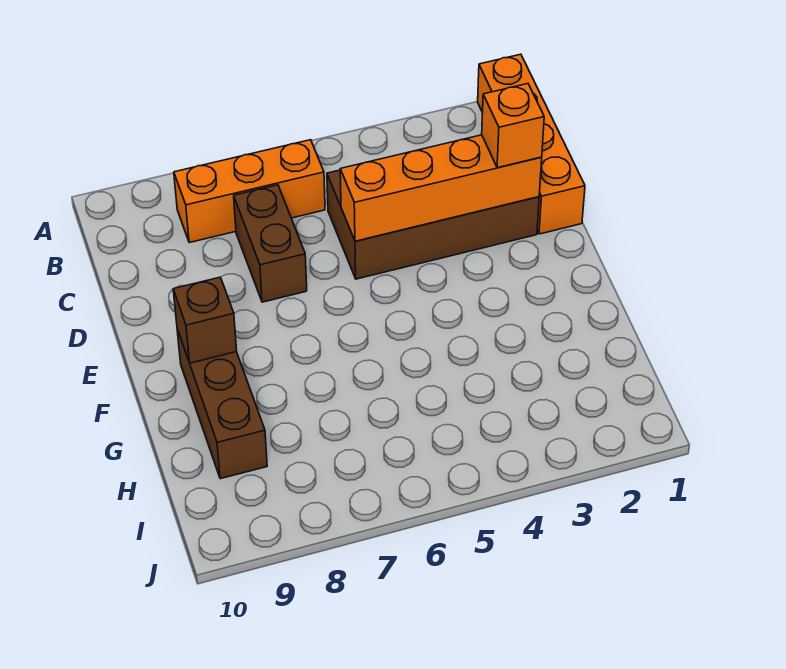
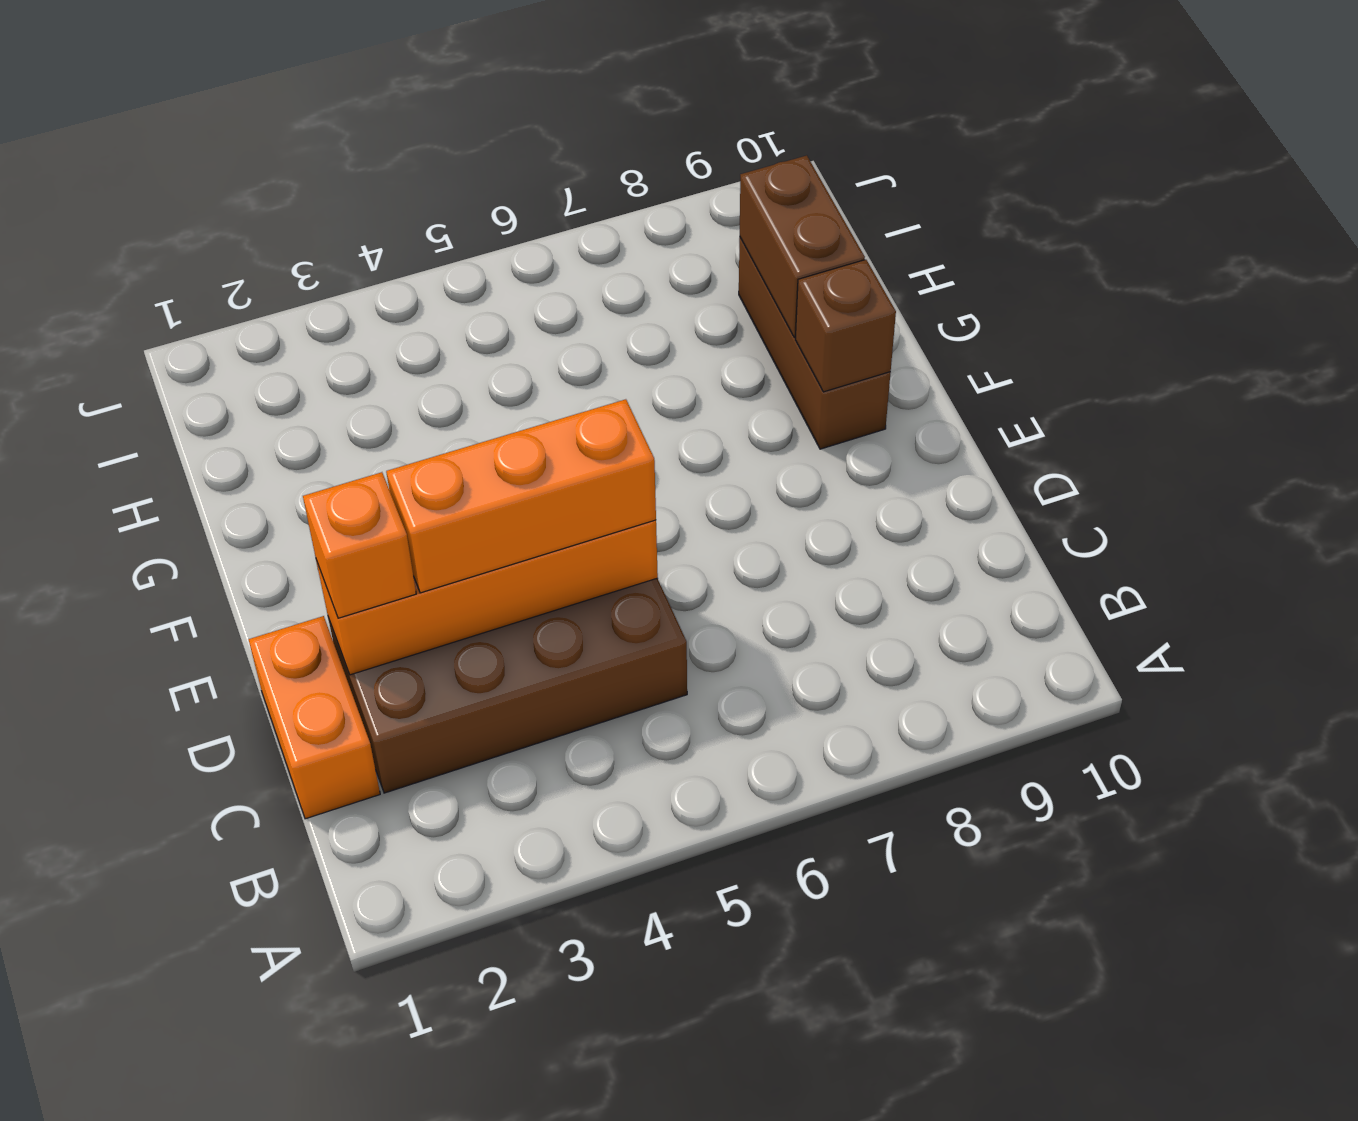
orange 1x4 brick [478,54,585,234] -> orange 1x2 brick [248,616,380,819]
orange 1x3 brick [174,140,325,243] -> orange 1x3 brick moved to [386,399,656,593]
brown 1x2 brick [234,185,307,302] -> brown 1x2 brick moved to [740,155,865,337]

